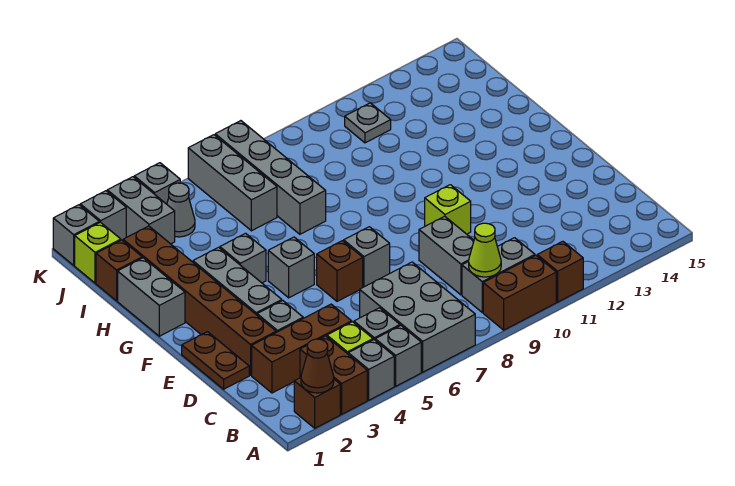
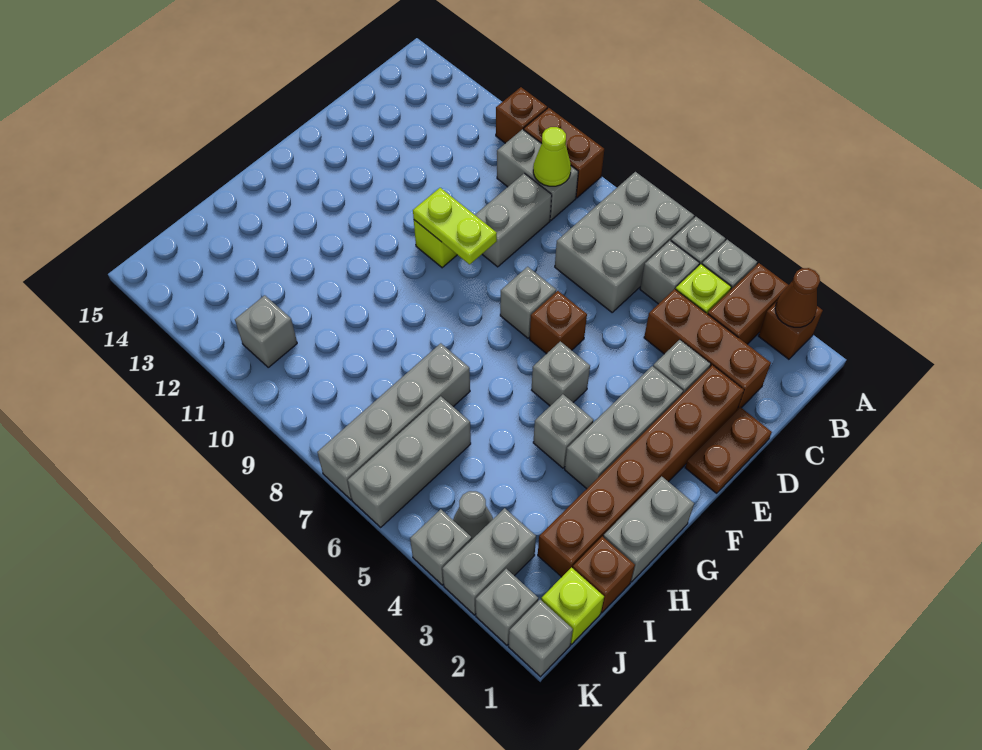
none -> lime 1x2 plate [413,188,497,264]
grey 1x1 plate [345,103,391,143] -> grey 1x1 brick [235,295,297,367]

